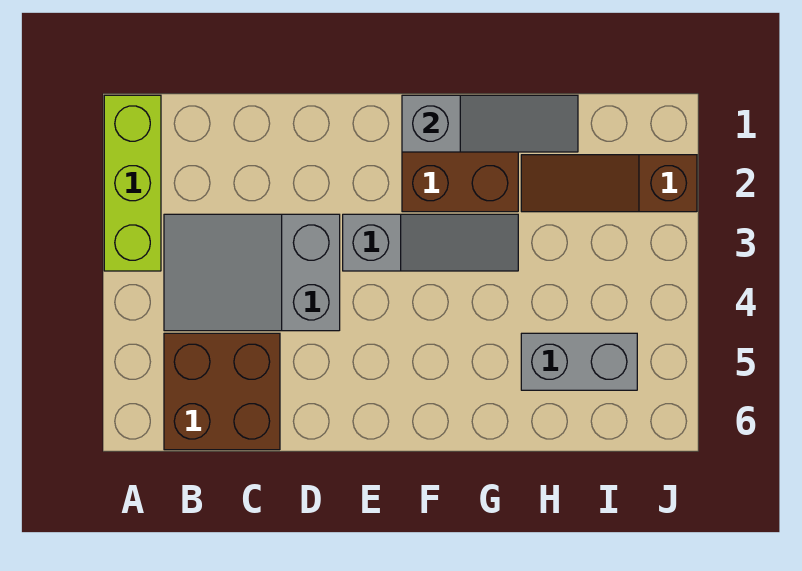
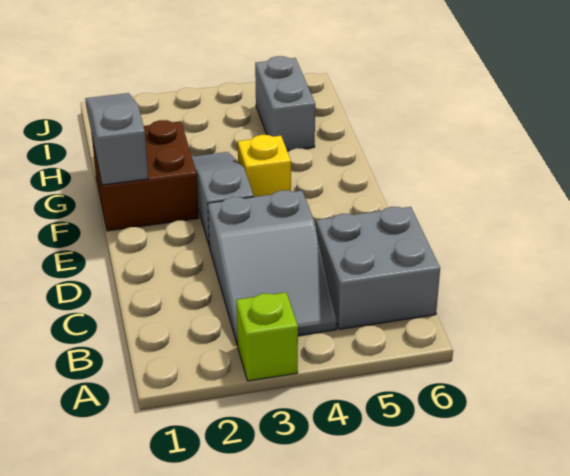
lime 1x3 brick [104,95,161,271] -> lime 1x1 brick [236,292,298,381]
brown 2x2 brick [164,333,280,450] -> grey 2x2 brick [316,207,440,329]
none -> yellow 1x1 brick [238,135,291,197]
brown 1x3 slope [521,155,697,212] -> none

